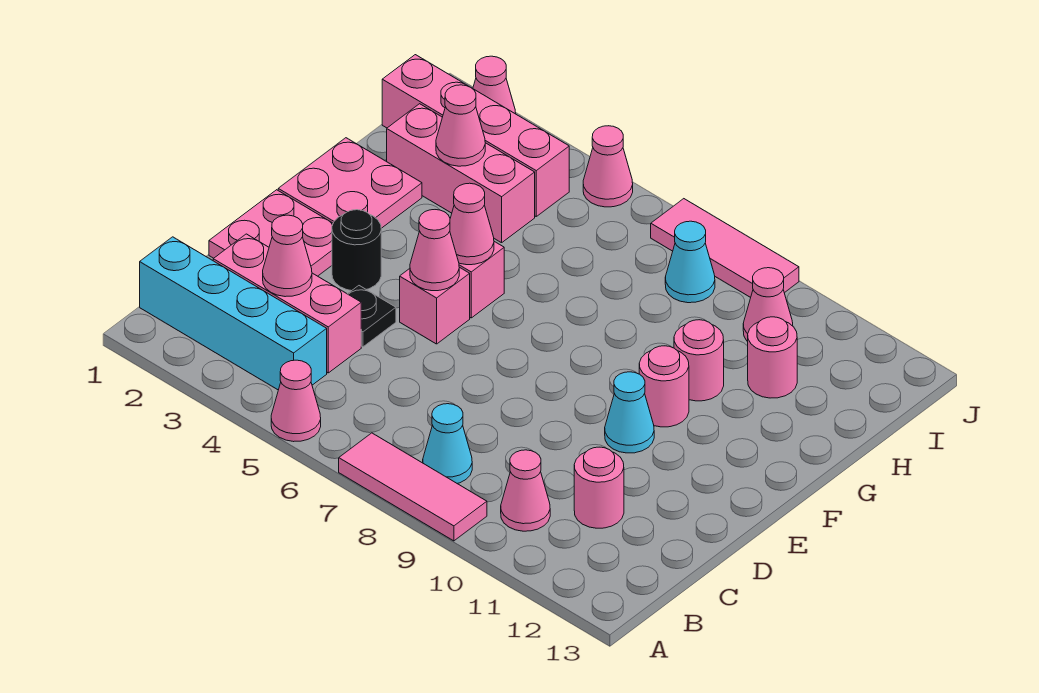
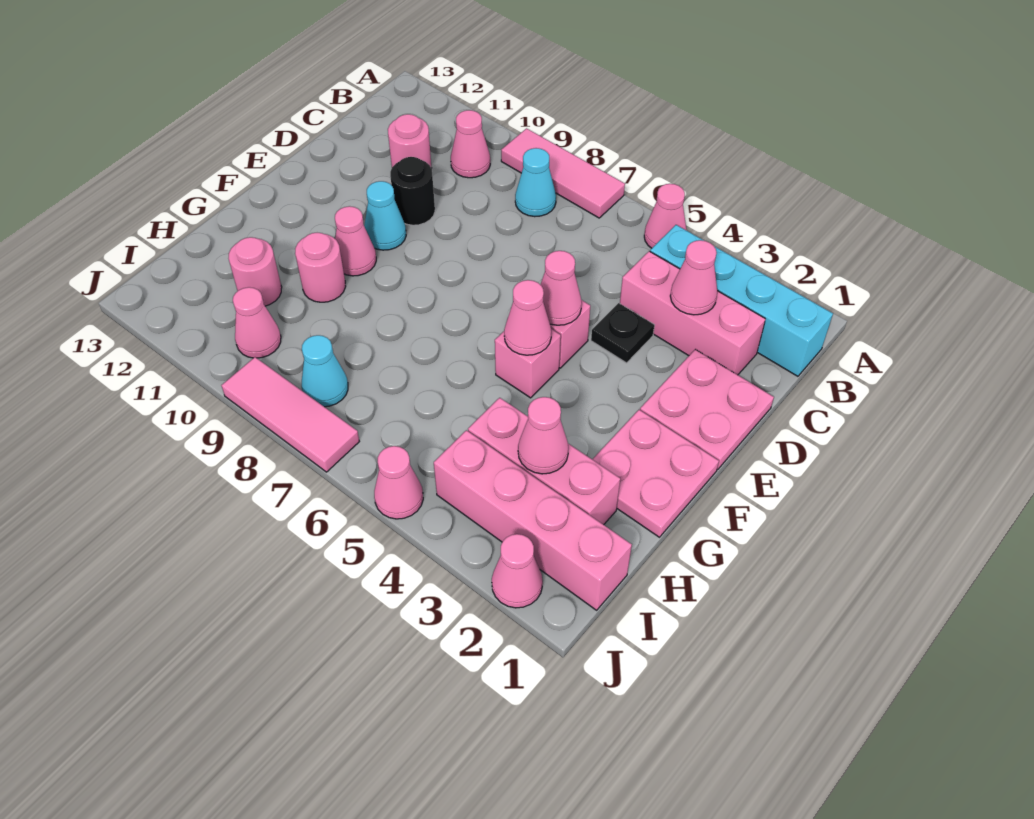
black 1x1 round brick [332,210,381,291] -> black 1x1 round brick moved to [390,157,435,225]
pink 1x1 round brick [639,346,689,427] -> pink 1x1 cone [335,206,376,276]

